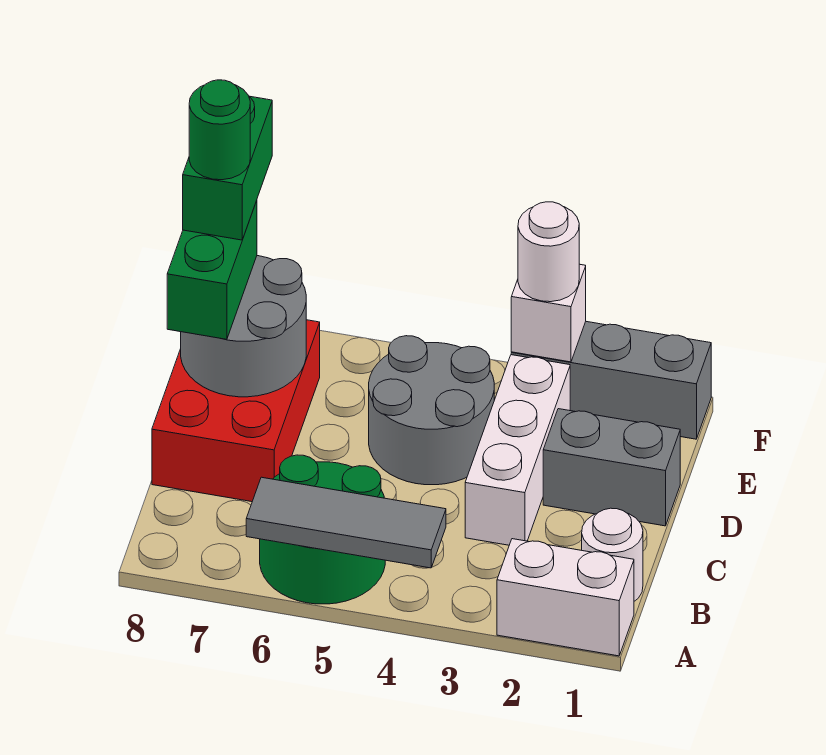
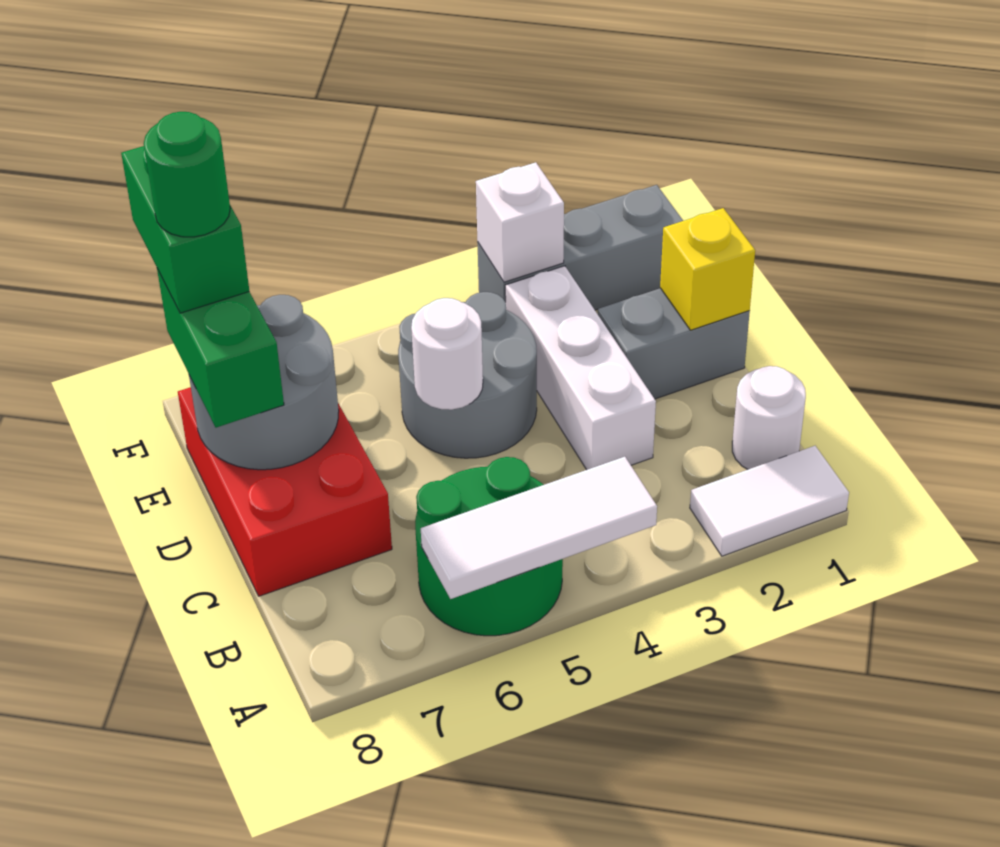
white 1x2 brick [497,539,634,656] -> white 1x2 tile [690,446,849,556]
grey 1x3 tile [246,477,446,568] -> white 1x3 tile [421,457,657,599]
none -> yellow 1x1 brick [660,208,755,330]
white 1x1 round brick [518,202,579,302] -> white 1x1 round brick moved to [411,298,483,410]

